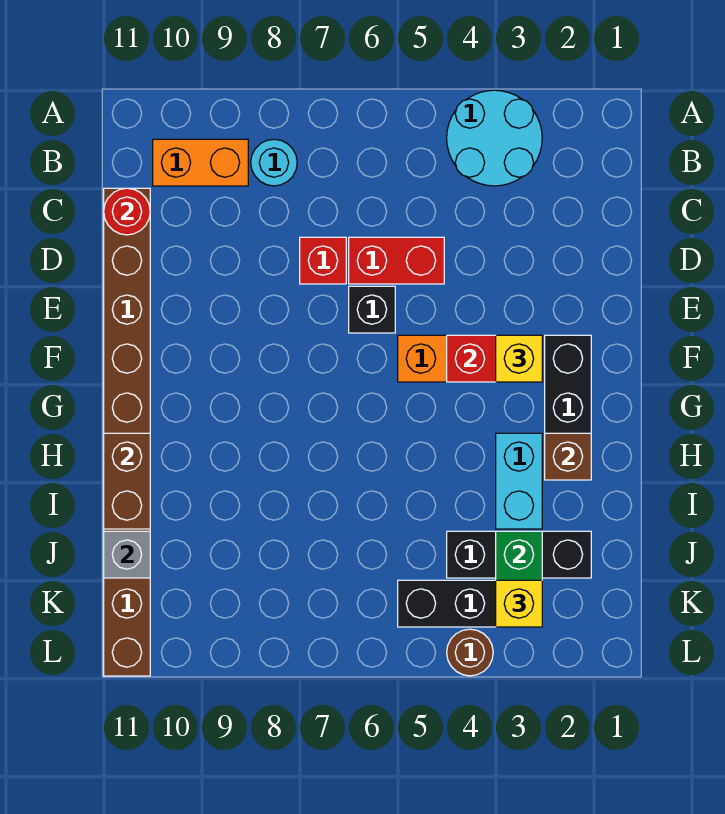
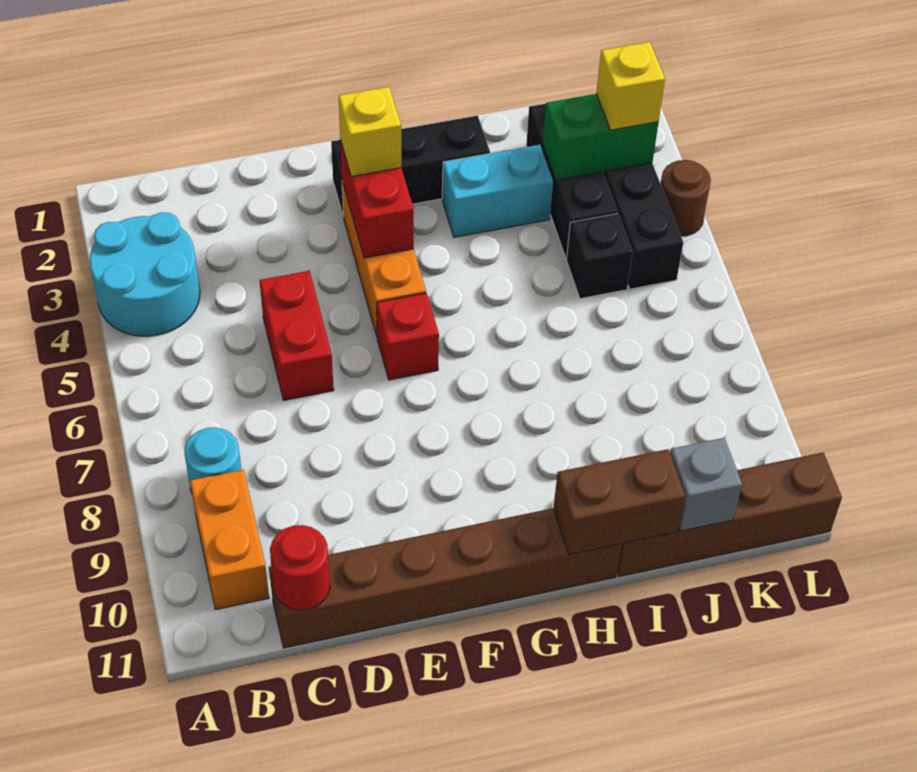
red 1x1 brick [300,237,346,284] -> red 1x1 brick moved to [377,293,439,380]
black 1x1 brick [349,286,395,333] -> black 1x1 brick moved to [566,214,633,299]
brown 1x1 brick [545,433,591,480] -> none

